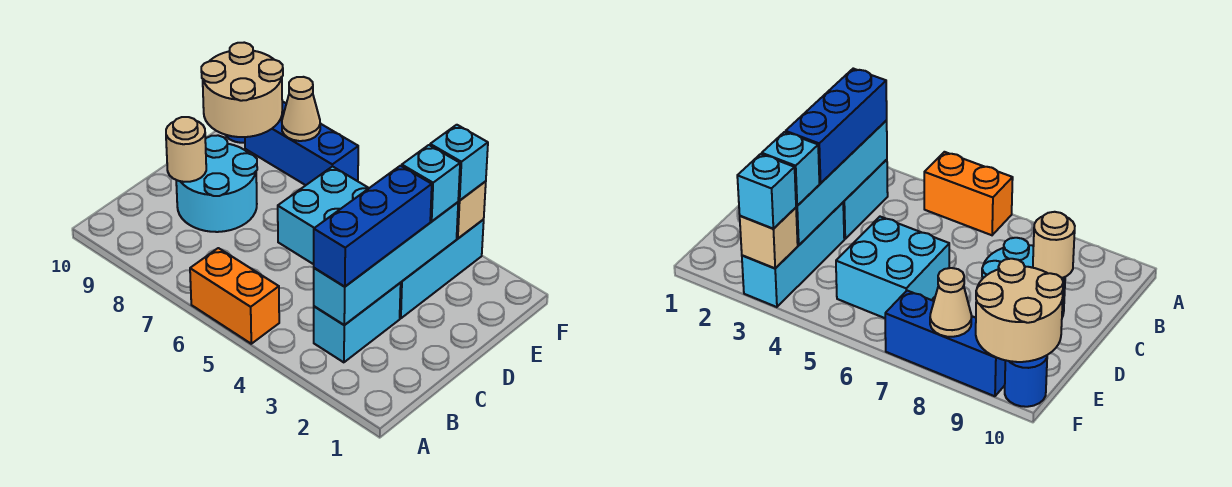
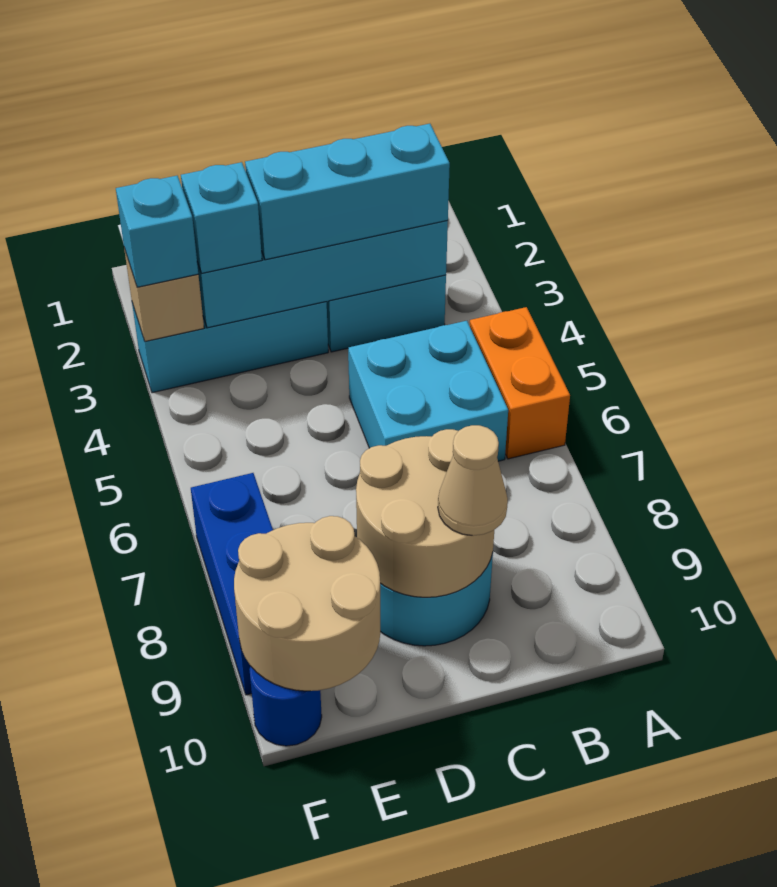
blue 1x3 brick [314,166,432,287] -> cyan 1x3 brick [245,124,450,260]
tan 1x1 round brick [166,117,206,182] -> tan 2x2 round brick [356,429,494,597]
cyan 2x2 brick [278,166,369,264] -> cyan 2x2 brick moved to [348,321,508,461]
tan 1x1 cone [282,77,320,141] -> tan 1x1 cone moved to [438,425,508,536]

